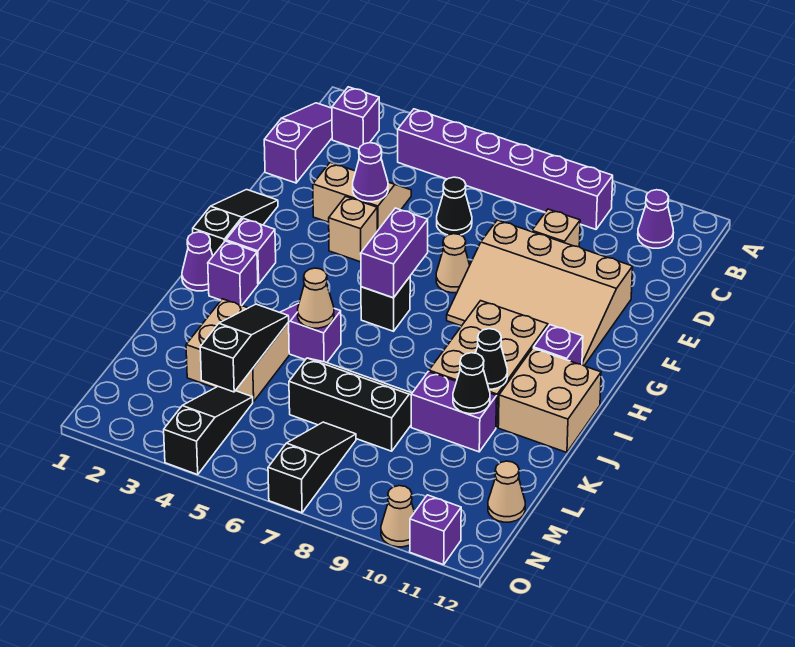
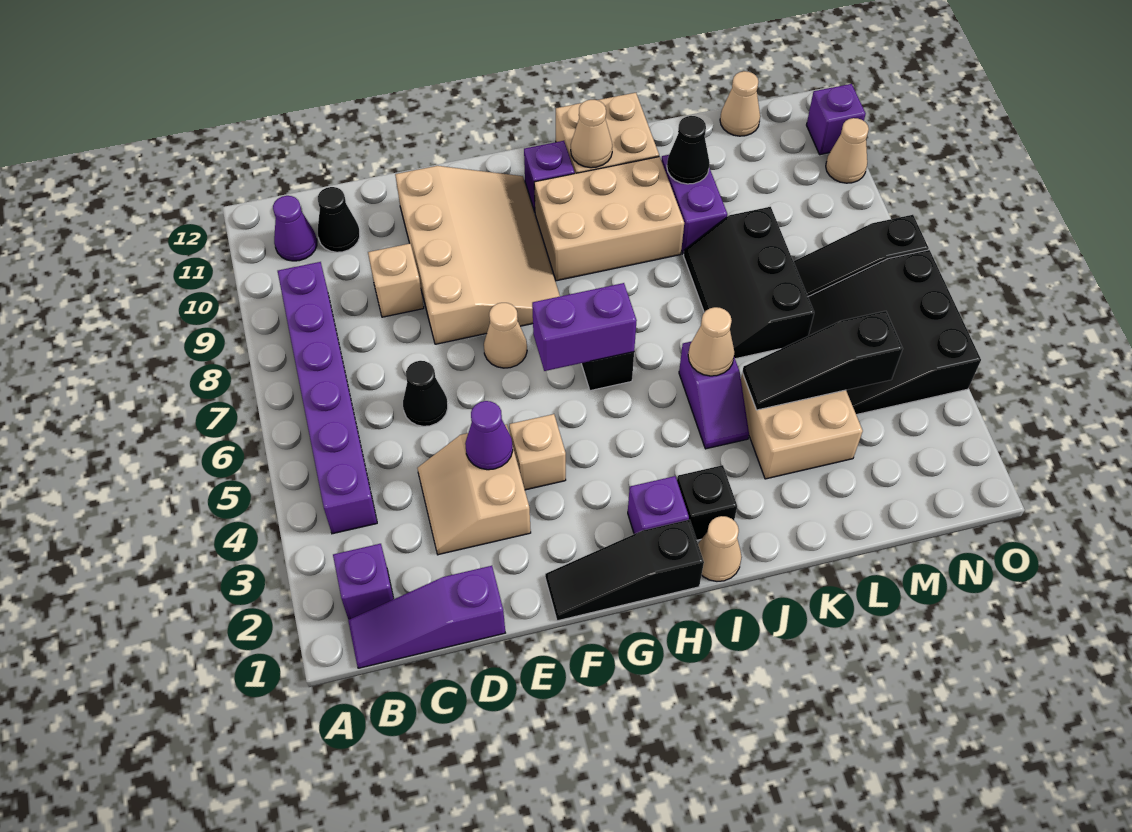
purple 1x1 cone [182,232,213,291] -> tan 1x1 cone [698,516,742,581]
purple 1x1 brick [208,241,258,306] -> black 1x1 brick [677,465,737,540]
none -> tan 1x1 cone [571,100,612,168]
black 1x1 cone [476,329,507,389] -> black 1x1 cone moved to [318,187,360,252]
black 1x3 slope [164,386,253,475] -> black 3x3 slope [808,250,981,415]

